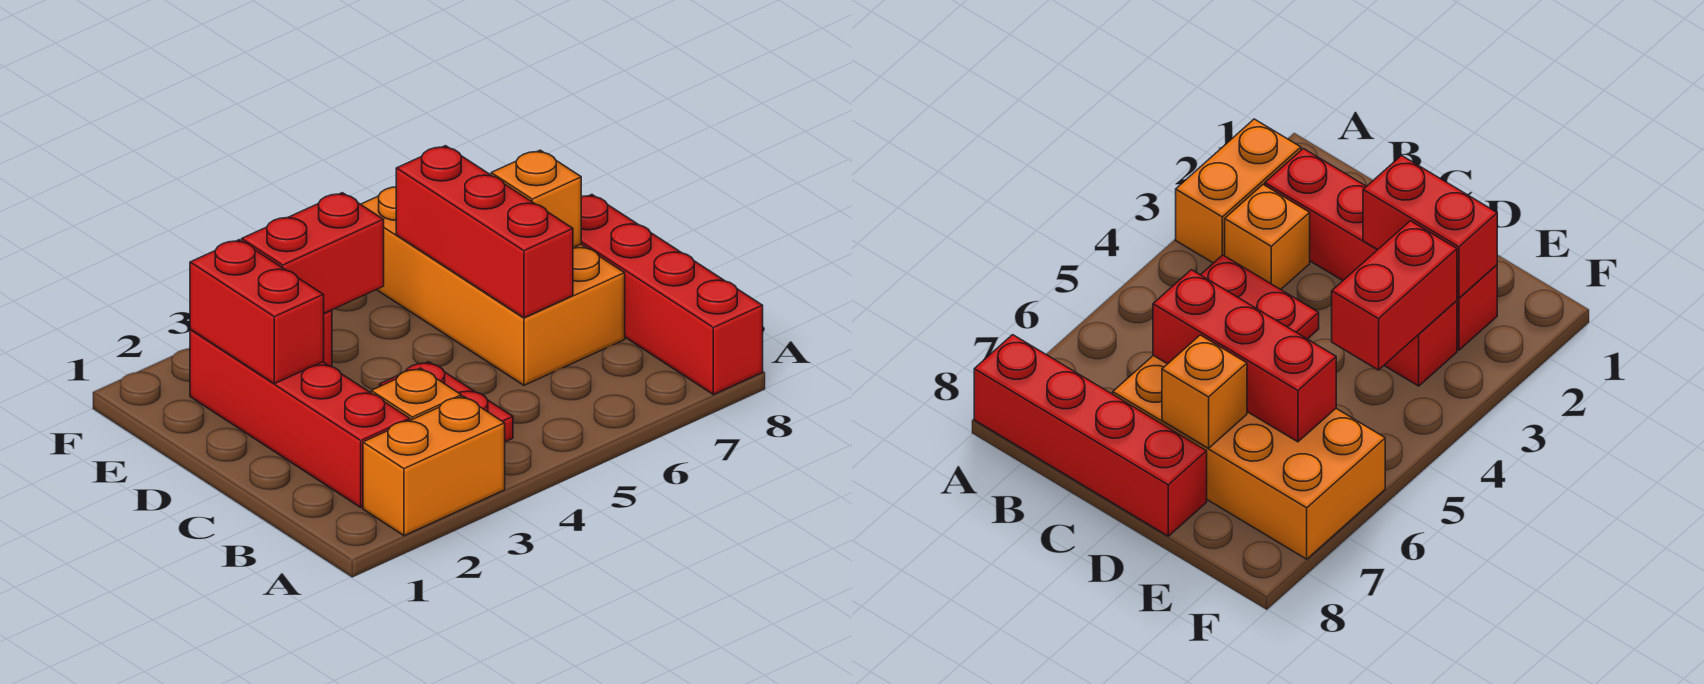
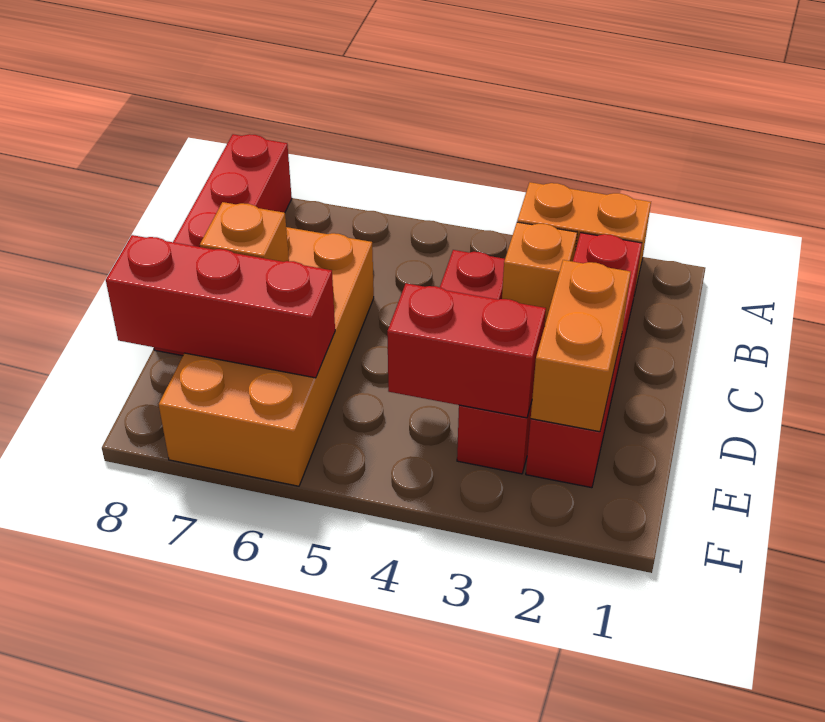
red 1x3 brick [396,146,573,318] -> red 1x3 brick turned to [106,235,335,378]
red 1x2 brick [190,240,324,384] -> orange 1x2 brick [531,260,631,432]

